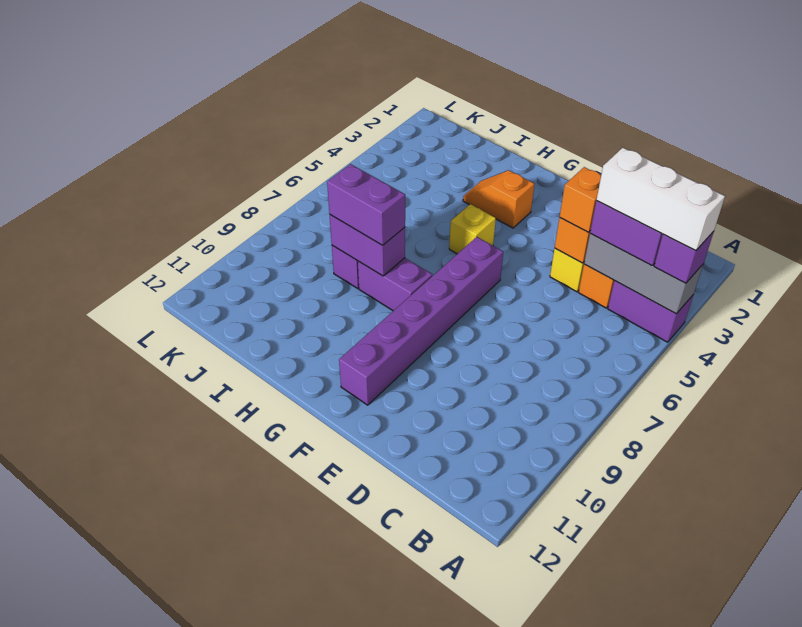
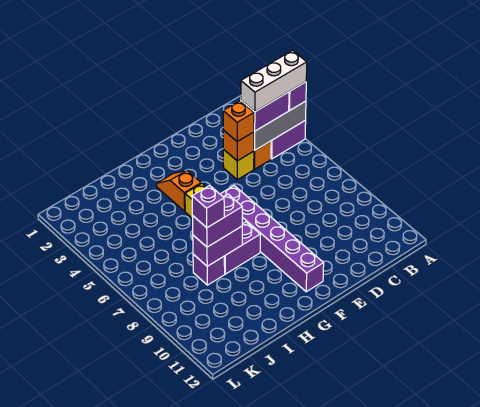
orange 1x2 slope [463,170,534,228] -> orange 1x2 slope turned to [157,171,201,211]
none -> purple 1x1 brick [192,185,224,228]

